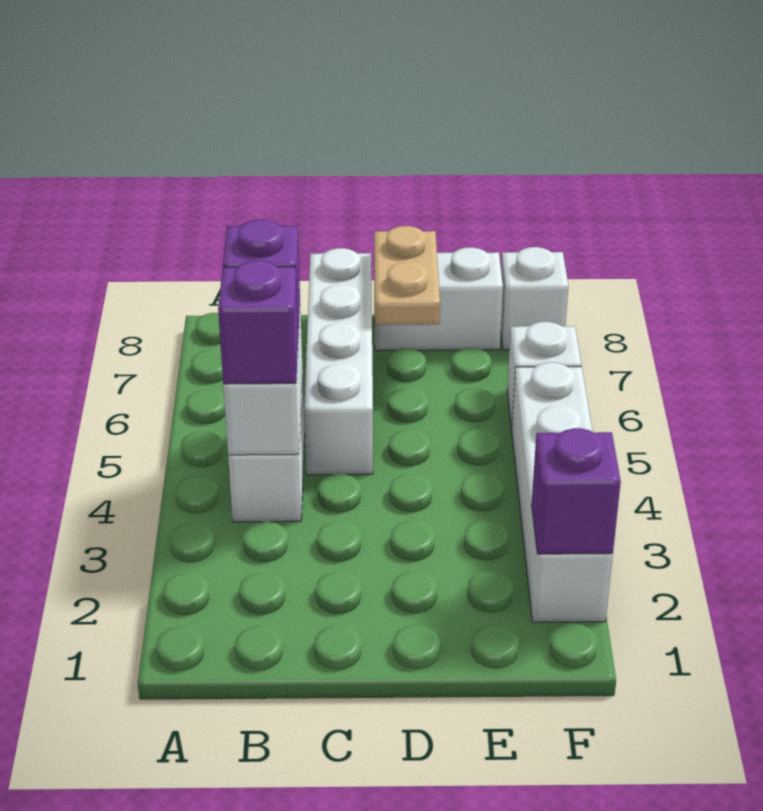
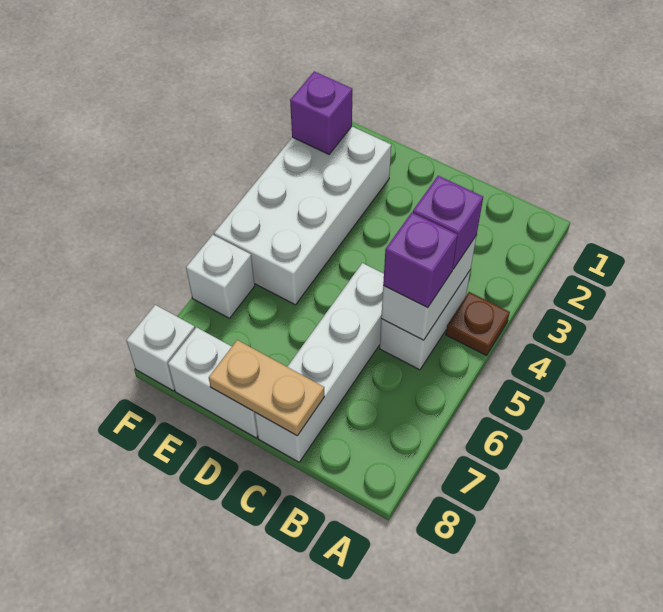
none -> brown 1x1 plate [446,292,510,356]
tan 1x2 plate [374,226,440,325] -> tan 1x2 plate turned to [209,340,324,436]
white 1x4 brick [512,362,613,622] -> white 2x4 brick [214,127,391,305]

